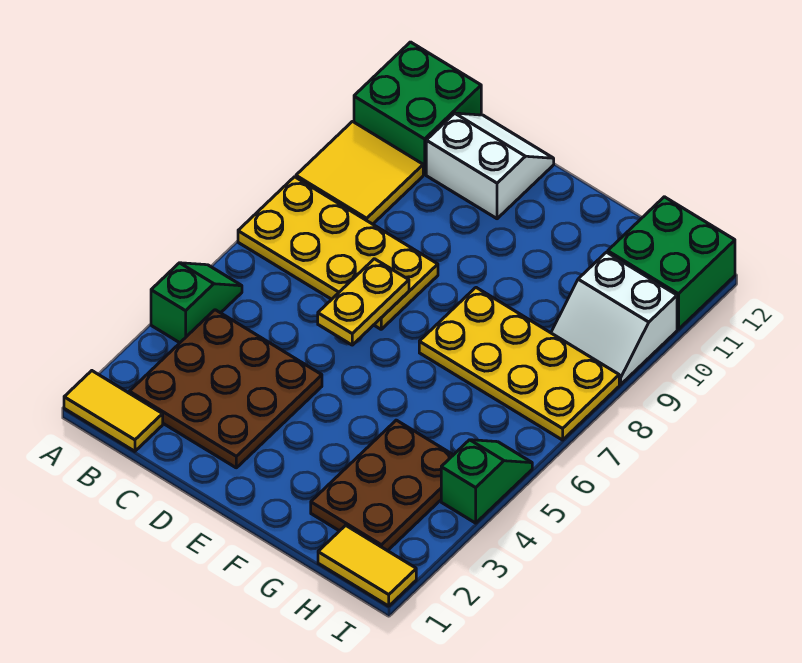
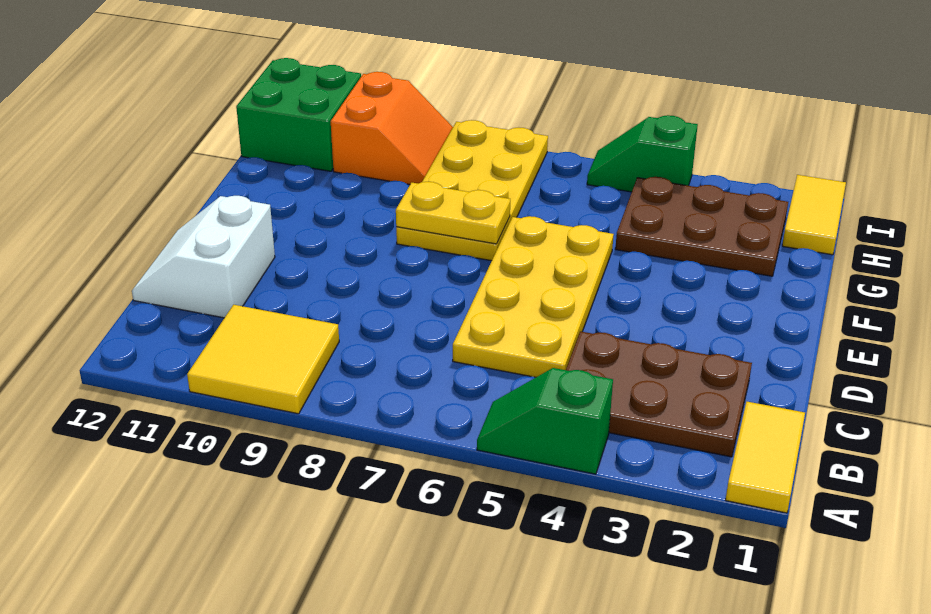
yellow 2x4 plate [238,177,438,329] -> yellow 2x4 plate moved to [453,216,614,377]
green 2x2 brick [354,42,481,174] -> none
brown 3x3 plate [129,310,322,468] -> brown 2x3 plate [566,331,752,457]
yellow 1x2 plate [318,259,409,345] -> yellow 1x2 plate moved to [396,182,510,244]
white 2x2 slope [551,252,677,385] -> orange 2x2 slope [331,72,453,184]

